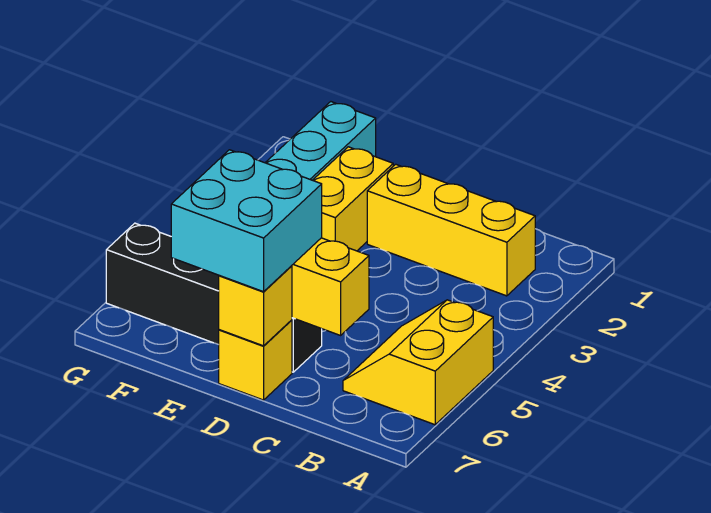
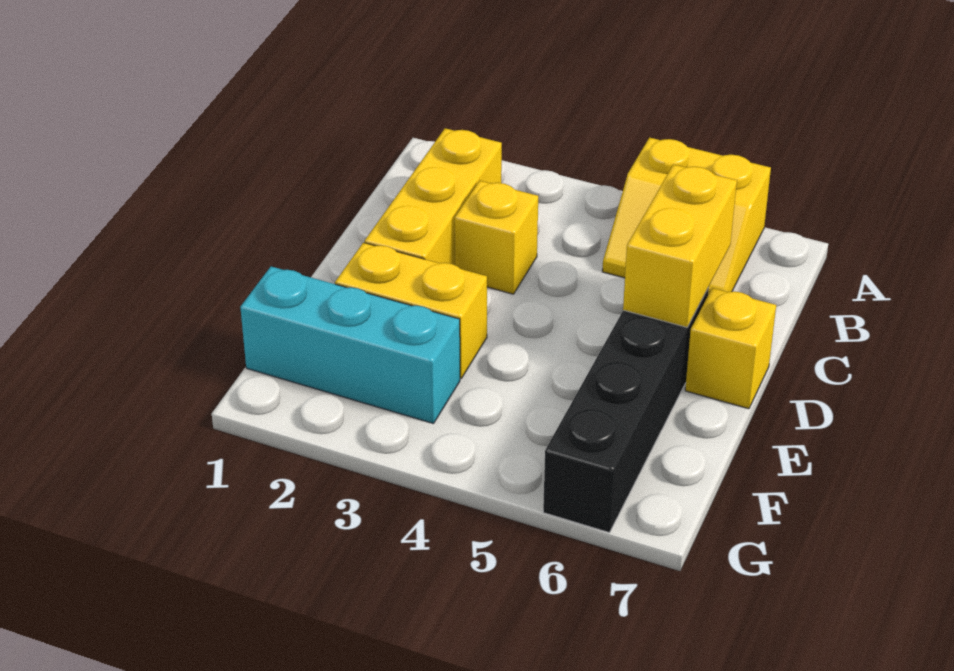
cyan 2x2 brick [171,150,322,292] -> none
yellow 1x1 brick [219,266,292,346] -> yellow 1x1 brick moved to [455,181,538,294]

